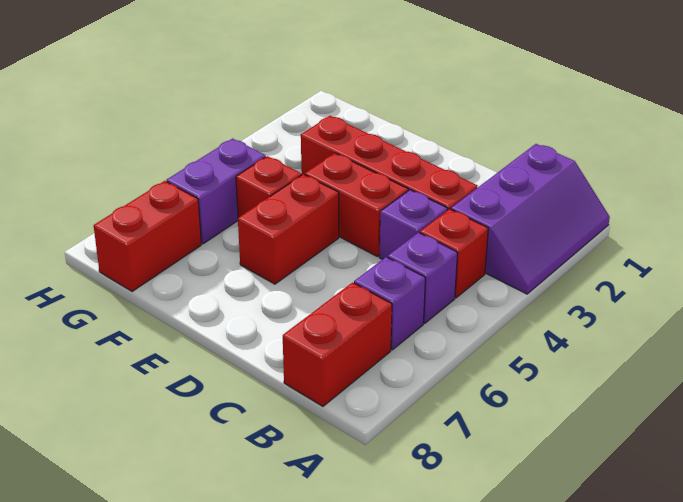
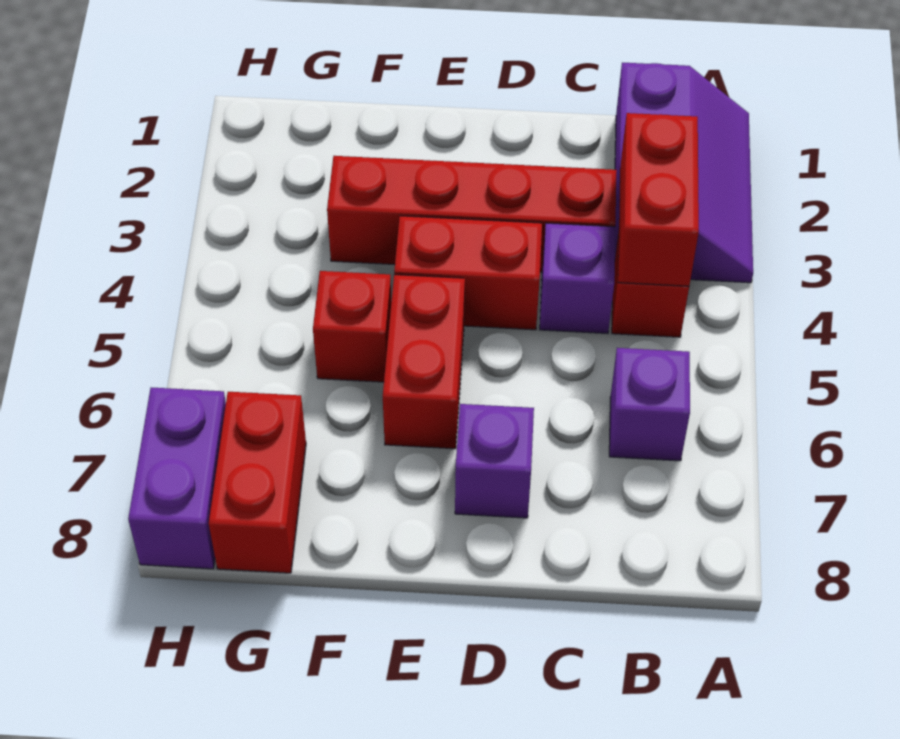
purple 1x1 brick [388,233,458,323] -> purple 1x1 brick moved to [455,404,534,518]
red 1x2 brick [283,282,392,406] -> red 1x2 brick moved to [618,113,699,286]
purple 1x2 brick [167,139,266,244] -> purple 1x2 brick moved to [128,387,226,569]

